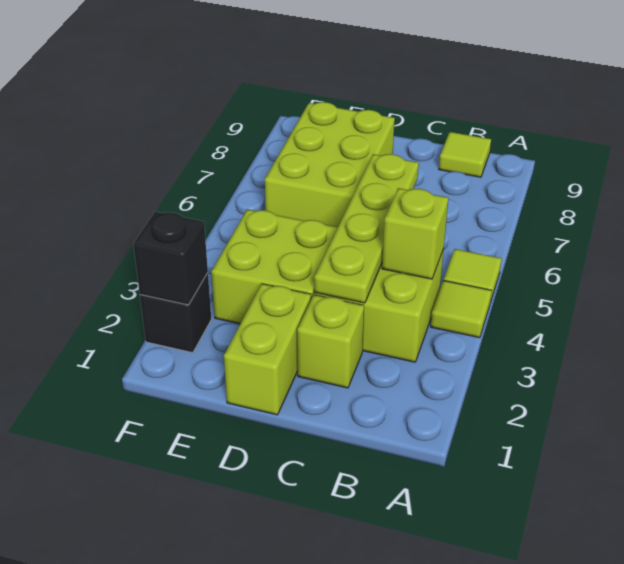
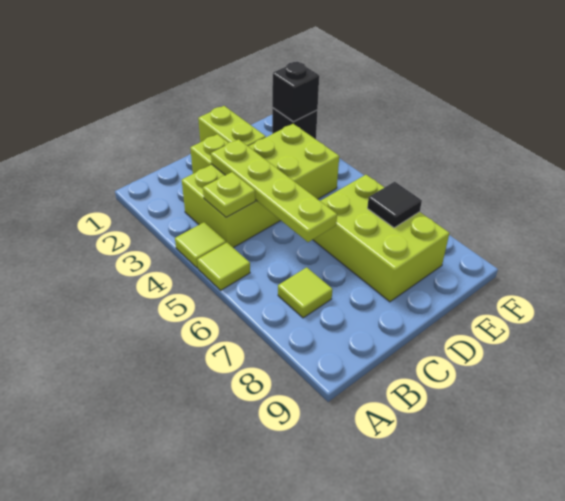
lime 1x1 brick [382,188,448,279] -> lime 1x1 plate [203,172,255,217]
lime 1x1 tile [439,132,491,177] -> lime 1x1 tile moved to [278,267,332,318]
none -> black 1x1 tile [367,182,422,228]

